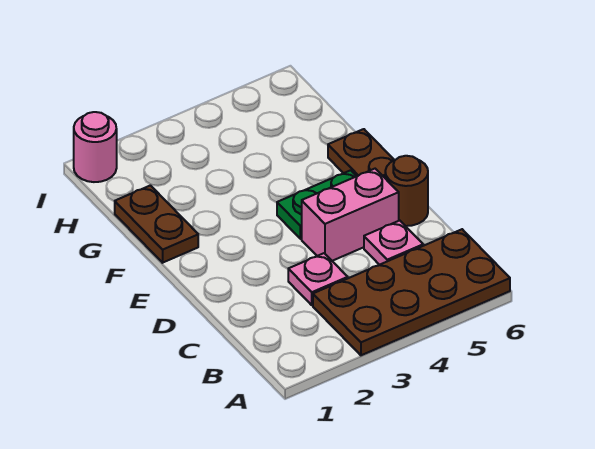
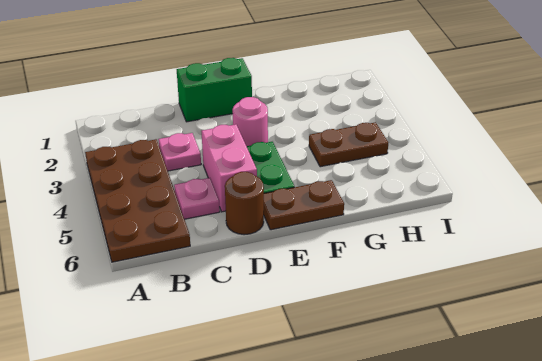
none -> green 1x2 brick [177,58,252,122]
brown 1x2 plate [115,185,198,263] -> brown 1x2 plate moved to [309,122,388,167]
pink 1x1 round brick [74,112,117,182] -> pink 1x1 round brick moved to [232,97,268,146]

